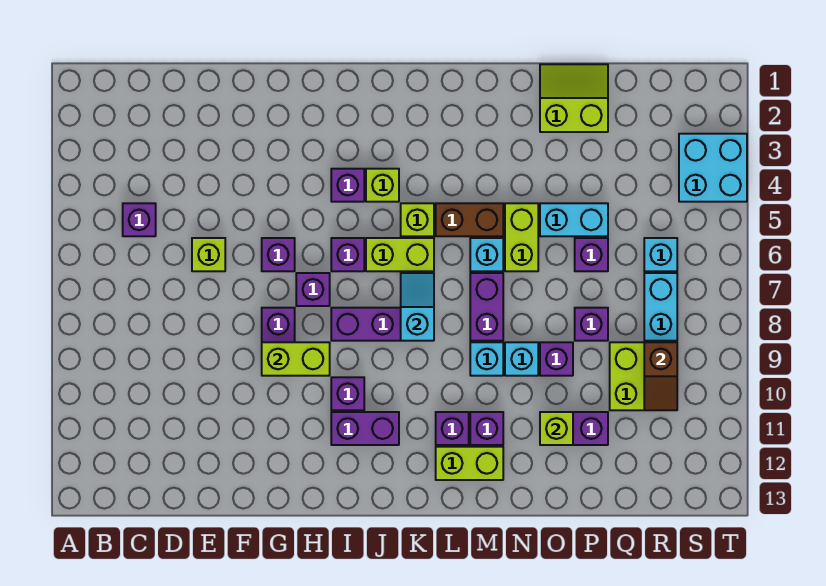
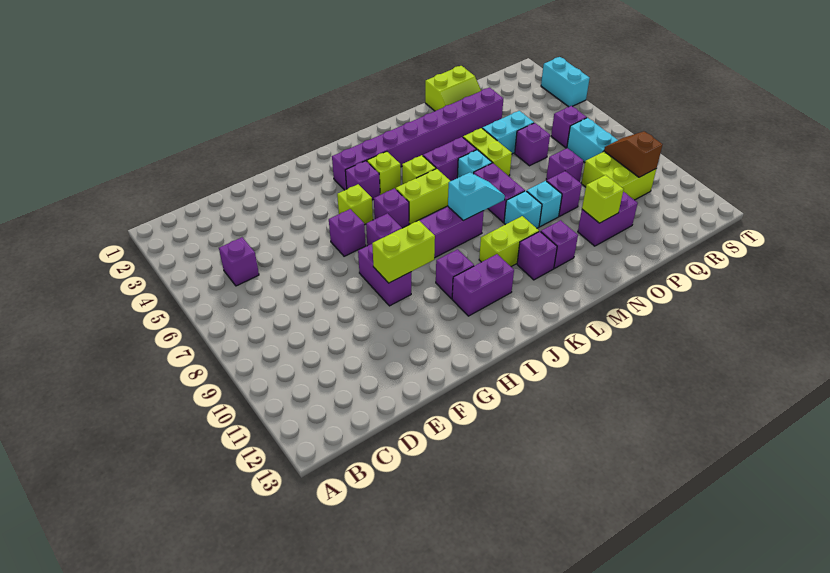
lime 1x1 brick [192,238,225,271] -> lime 1x1 brick moved to [337,184,373,225]
none -> purple 1x8 brick [332,88,503,190]
cyan 1x2 slope [401,273,434,341] -> cyan 1x2 slope turned to [448,172,505,221]
brown 1x2 brick [436,203,503,236] -> purple 1x2 brick [423,137,477,181]
lime 1x2 brick [436,447,503,480] -> lime 1x2 brick moved to [479,216,539,267]
lime 2x2 slope [540,64,608,132] -> lime 2x2 slope turned to [425,66,481,111]
cyan 1x1 brick [644,238,677,271] -> purple 1x1 brick [551,106,587,148]
brown 1x2 slope [644,342,677,410] -> brown 1x2 slope turned to [604,131,663,177]
cyan 2x2 brick [679,134,747,202] -> cyan 1x2 brick [541,57,590,107]

